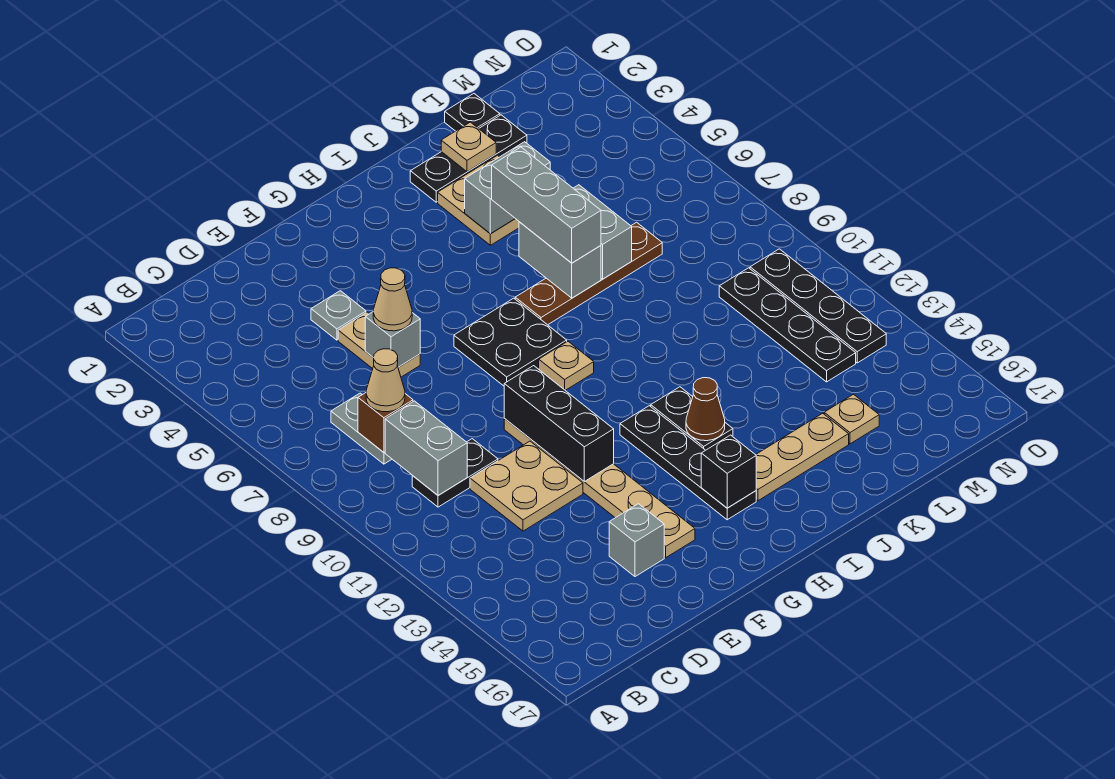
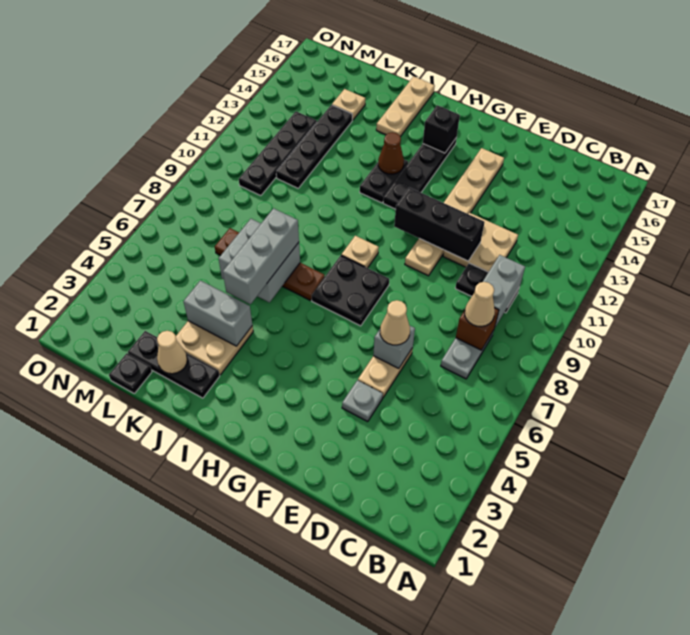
grey 1x1 brick [609,504,664,577] -> none
black 1x3 brick [504,366,614,481] -> black 1x3 brick turned to [394,188,485,261]
tan 1x3 plate [756,413,849,501] -> tan 1x3 plate turned to [376,76,435,137]
tan 1x1 plate [441,122,496,172] -> tan 1x1 cone [157,331,187,374]
black 1x4 plate [750,249,886,363] -> black 1x4 plate moved to [276,105,352,188]

